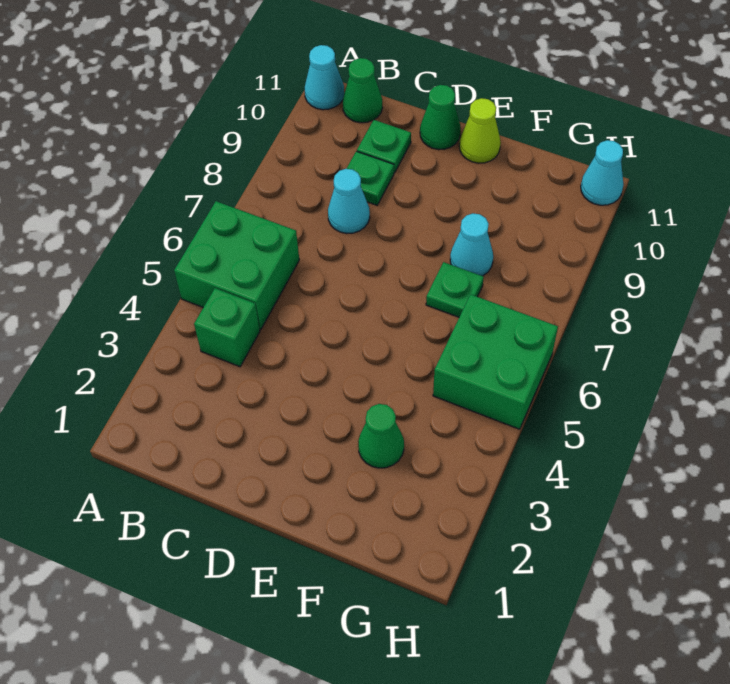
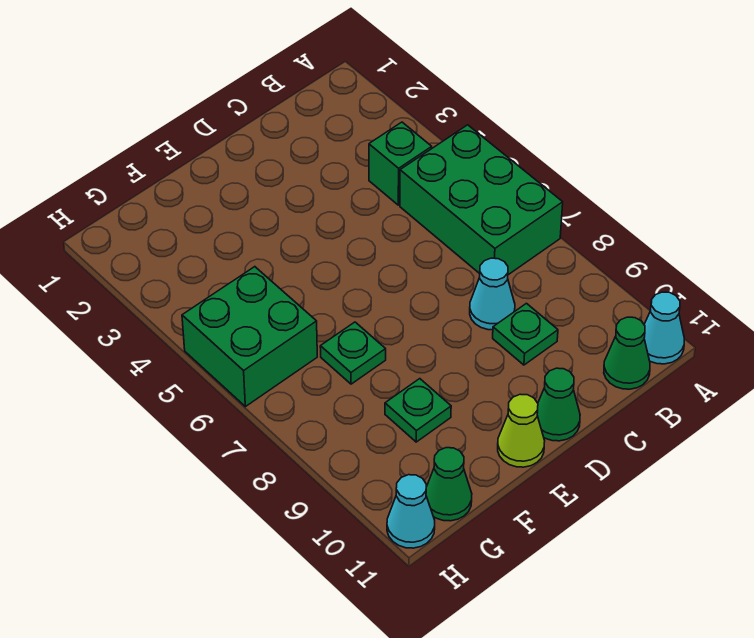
green 2x2 brick [174,201,299,330] -> green 2x3 brick [400,125,563,275]
green 1x1 plate [357,120,411,173] -> green 1x1 plate moved to [385,379,451,442]
green 1x1 cone [358,404,404,468] -> green 1x1 cone moved to [426,448,472,521]
cyan 1x1 cone [450,213,493,276] -> none

